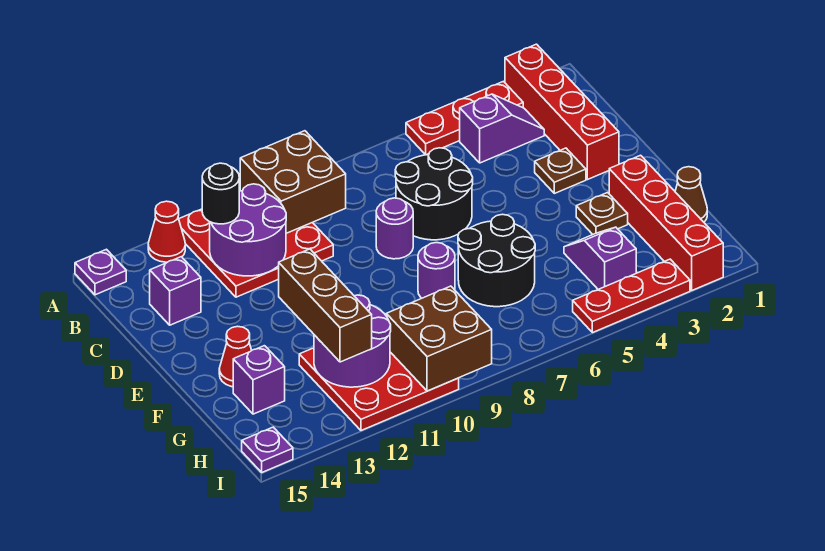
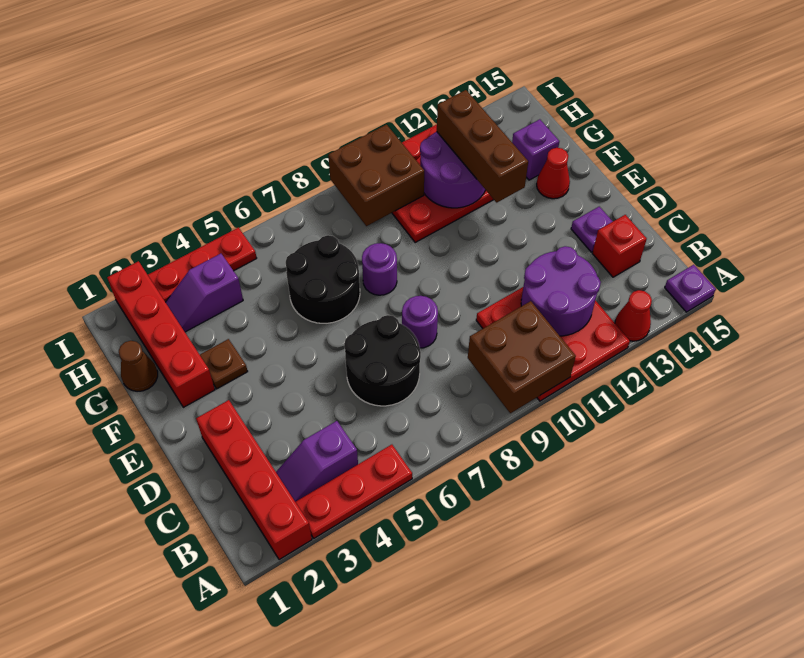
black 1x1 round brick [202,163,239,224] -> none
purple 1x1 brick [150,257,201,325] -> red 1x1 brick [592,215,647,277]
brown 1x1 plate [535,148,586,193] -> none
purple 1x2 slope [564,227,636,289] -> purple 1x2 slope turned to [166,254,243,332]
purple 1x1 plate [242,427,293,472] -> purple 1x1 plate moved to [571,207,613,252]

